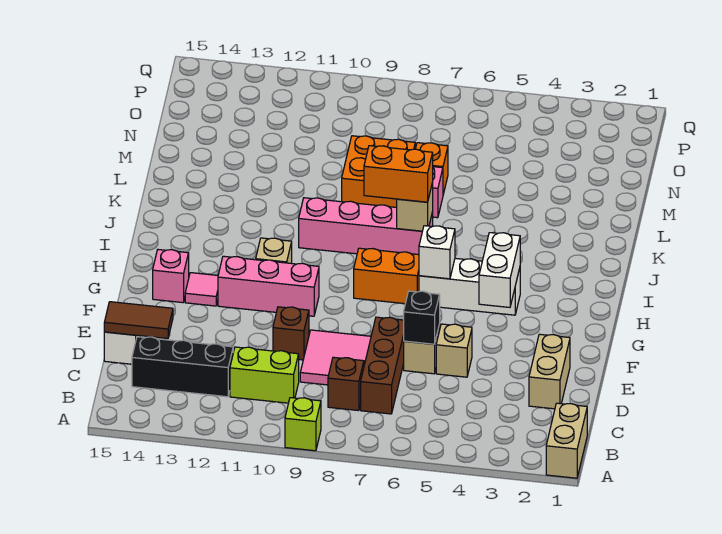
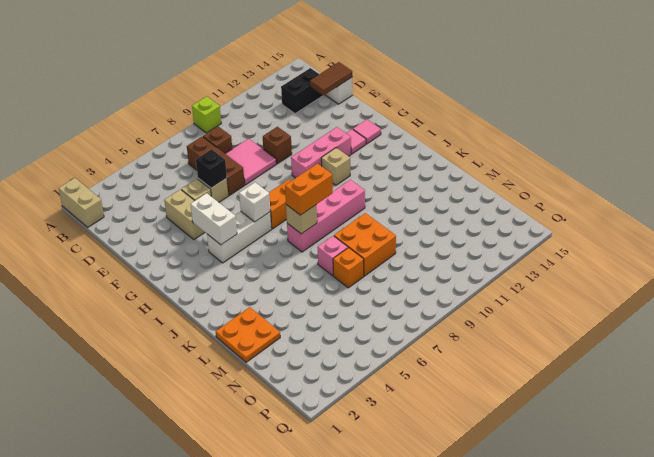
lime 1x2 brick [230,347,299,403] -> none
black 1x3 brick [132,337,233,397] -> black 1x2 brick [281,68,323,114]
tan 1x2 brick [529,334,570,409] -> tan 1x2 brick moved to [164,189,205,239]
pink 1x1 brick [153,250,189,303] -> pink 1x1 tile [353,119,381,144]
none -> orange 2x2 plate [216,307,280,362]

